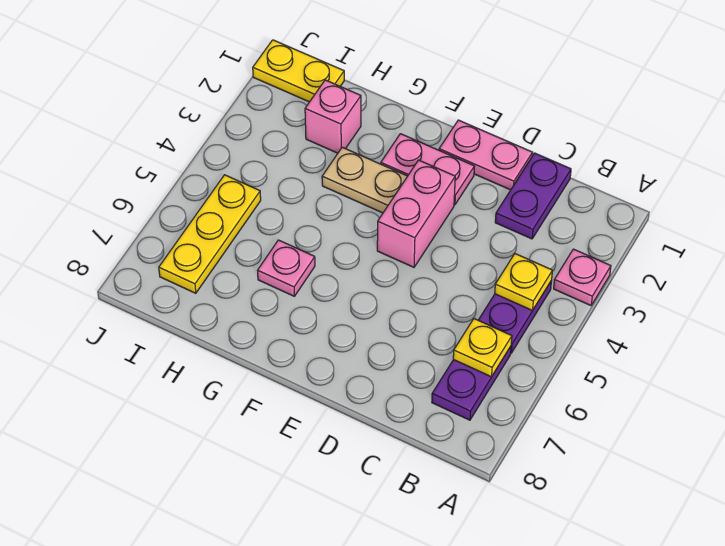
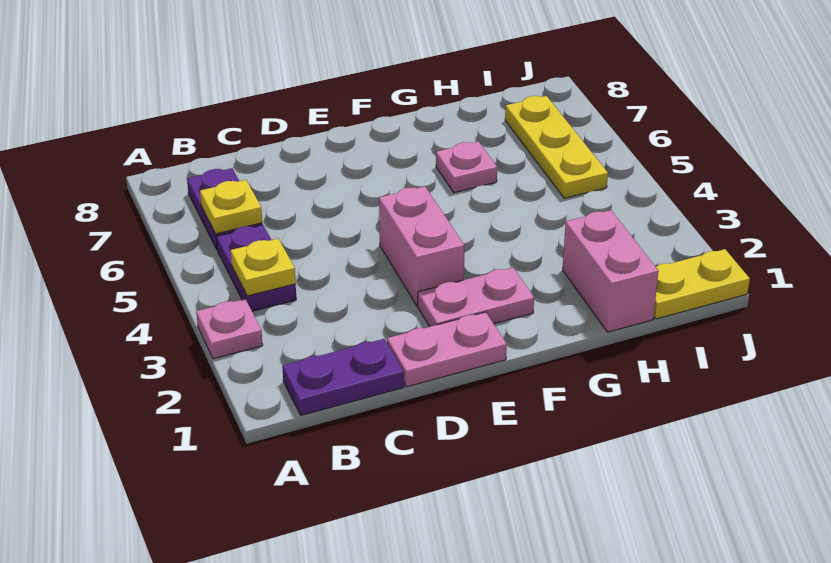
purple 1x2 plate [495,153,571,239] -> purple 1x2 plate turned to [282,339,404,415]
tan 1x2 plate [322,147,407,213] -> none
pink 1x1 brick [305,80,361,153] -> pink 1x2 brick [563,210,658,332]

